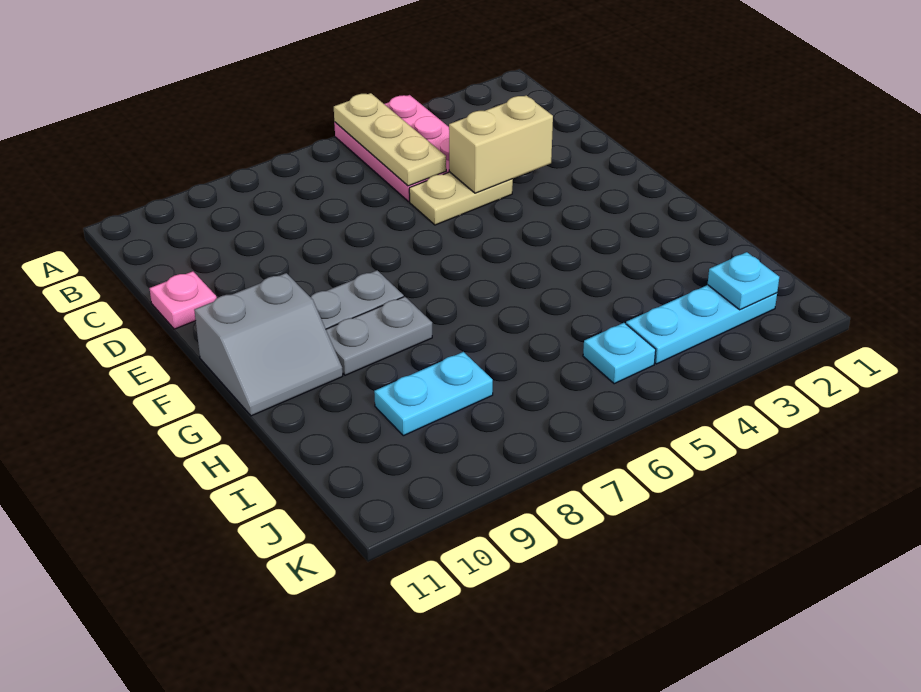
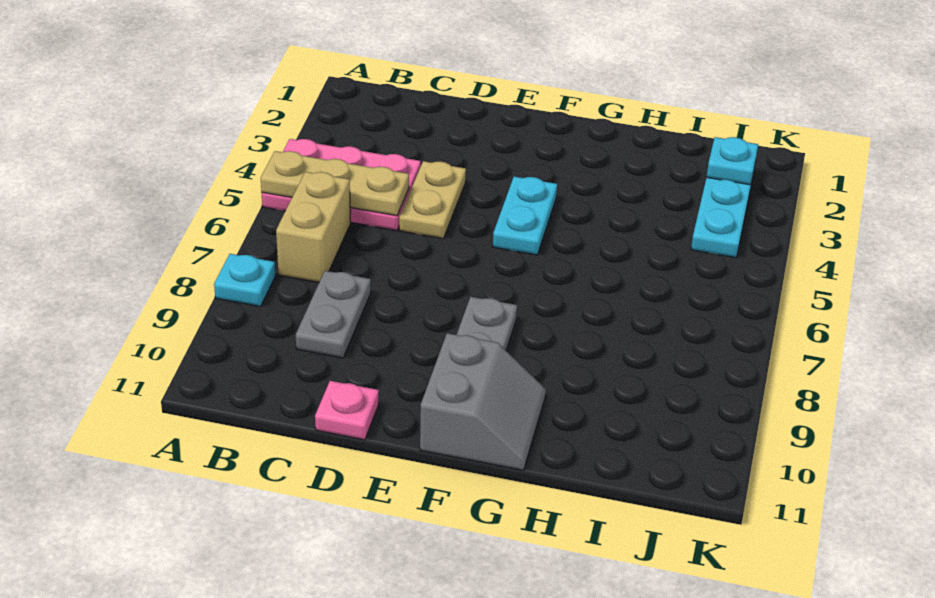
tan 1x2 brick [449,95,553,193] -> tan 1x2 brick moved to [276,172,351,282]
grey 1x2 plate [326,297,432,375] -> grey 1x2 plate moved to [296,271,371,358]
cyan 1x2 plate [374,352,493,436] -> cyan 1x2 plate moved to [493,177,557,255]
cyan 1x1 plate [583,323,656,384] -> cyan 1x1 plate moved to [214,254,276,306]

